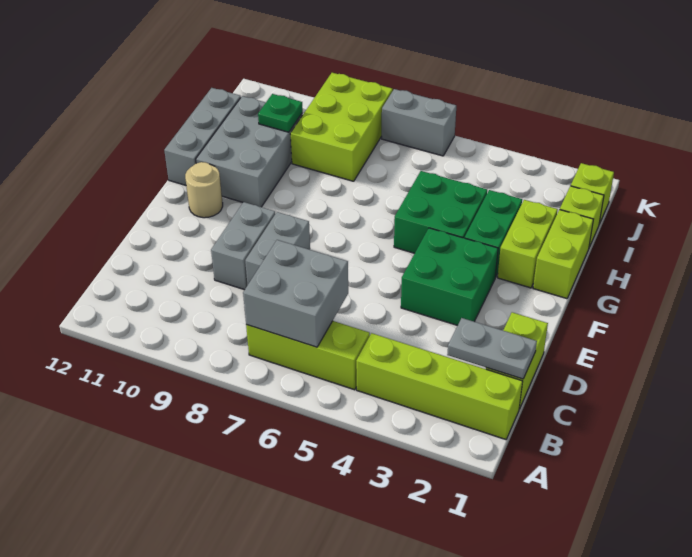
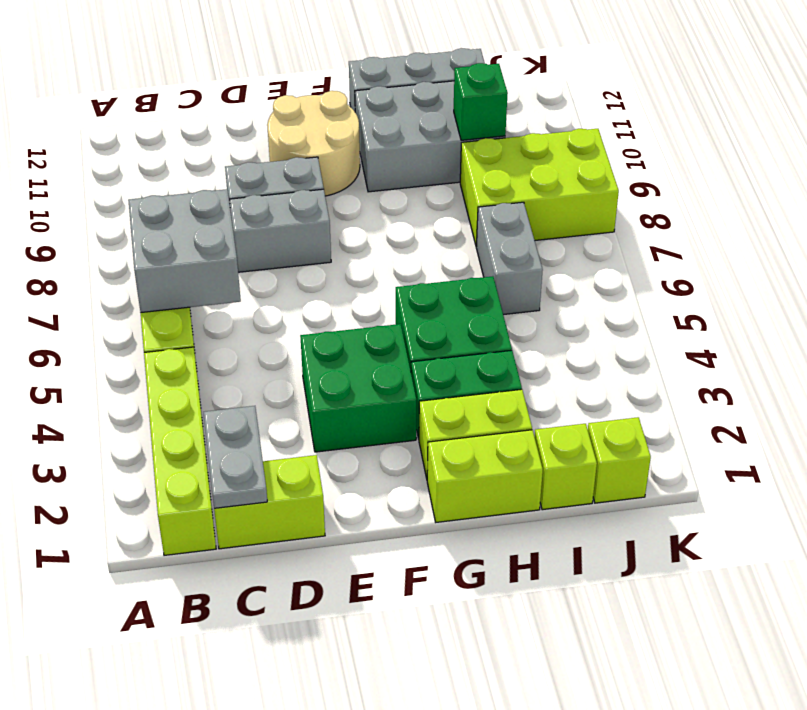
tan 1x1 round brick [185,162,223,218] -> tan 2x2 round brick [267,91,360,196]
green 1x1 plate [258,94,303,132] -> green 1x1 brick [454,63,508,140]
grey 1x2 brick [382,89,456,156] -> grey 1x2 brick moved to [476,202,543,315]

